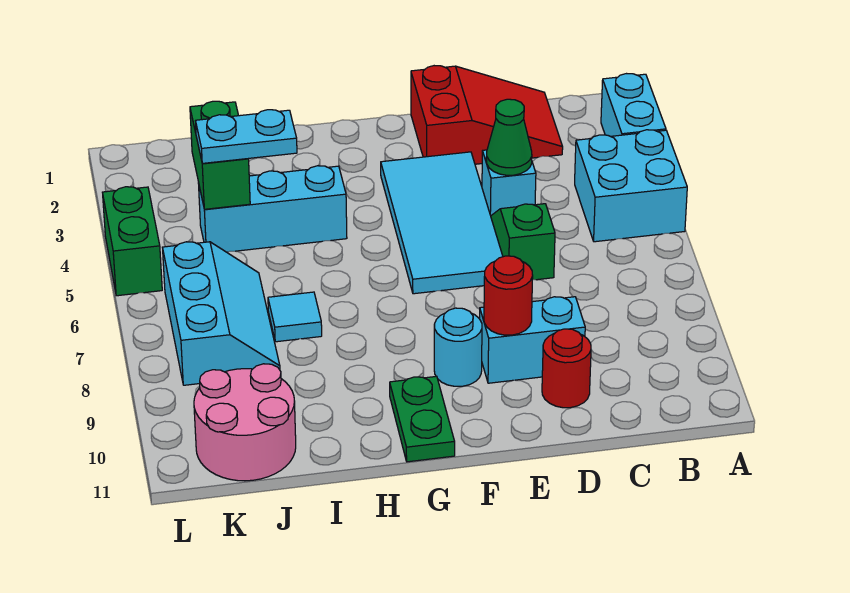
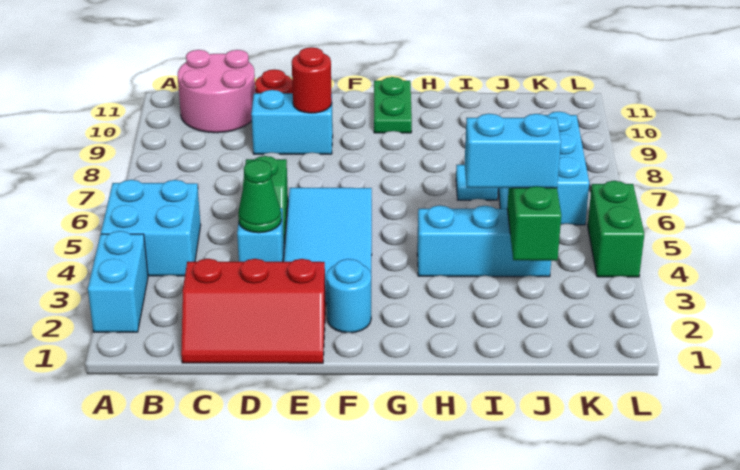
red 2x3 slope [411,66,563,164] -> red 2x3 slope turned to [181,259,326,363]
cyan 1x1 round brick [434,308,482,386] -> cyan 1x1 round brick moved to [326,259,371,333]
cyan 1x2 plate [196,110,297,163] -> cyan 1x2 brick [465,114,561,188]
pink 2x2 round brick [194,364,296,481] -> pink 2x2 round brick moved to [178,50,255,133]

